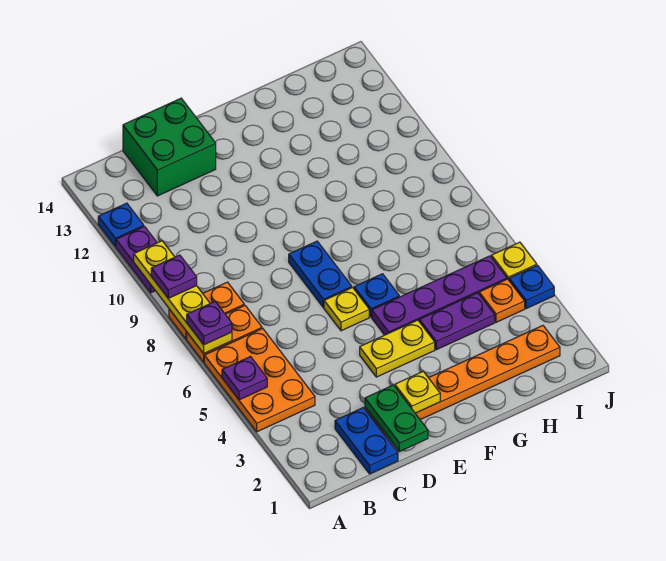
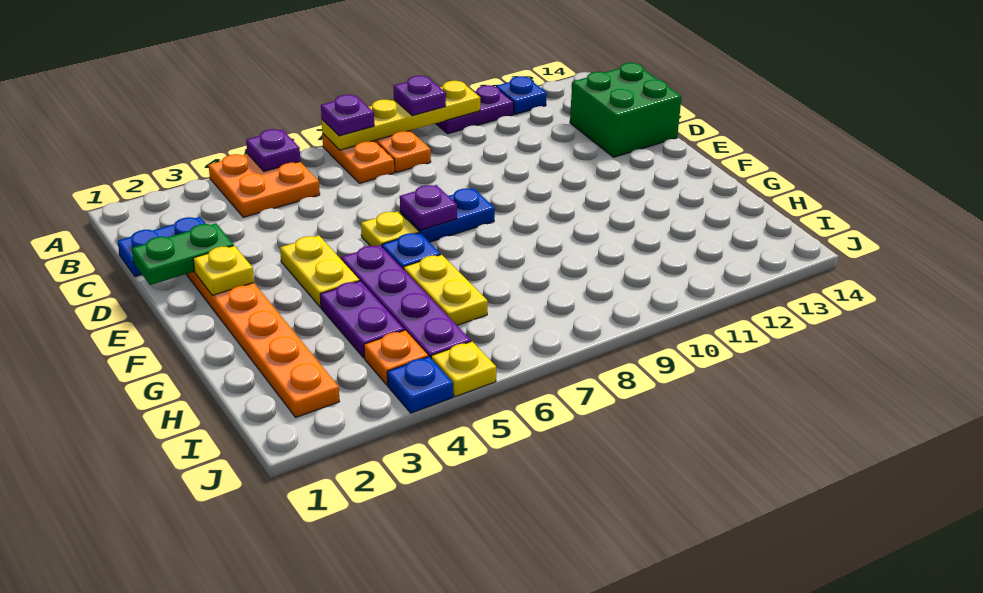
orange 2x3 plate [204,329,315,432] -> orange 2x2 plate [209,154,320,217]
none -> purple 1x1 plate [400,185,457,230]
none -> yellow 1x2 plate [404,255,488,325]

